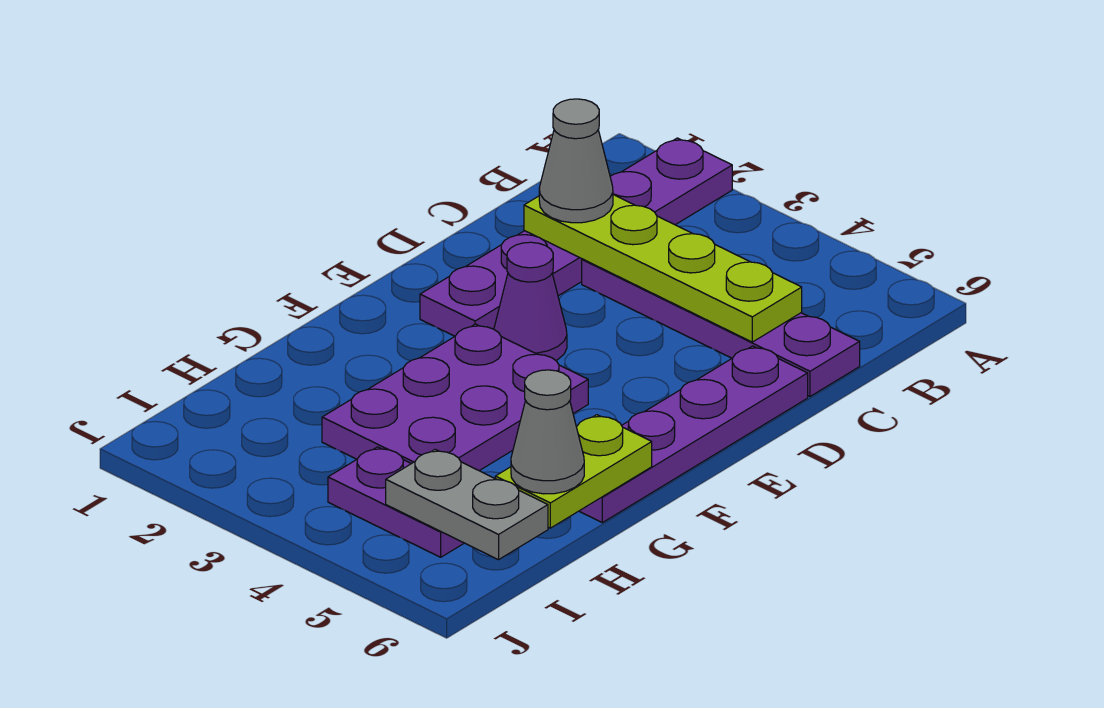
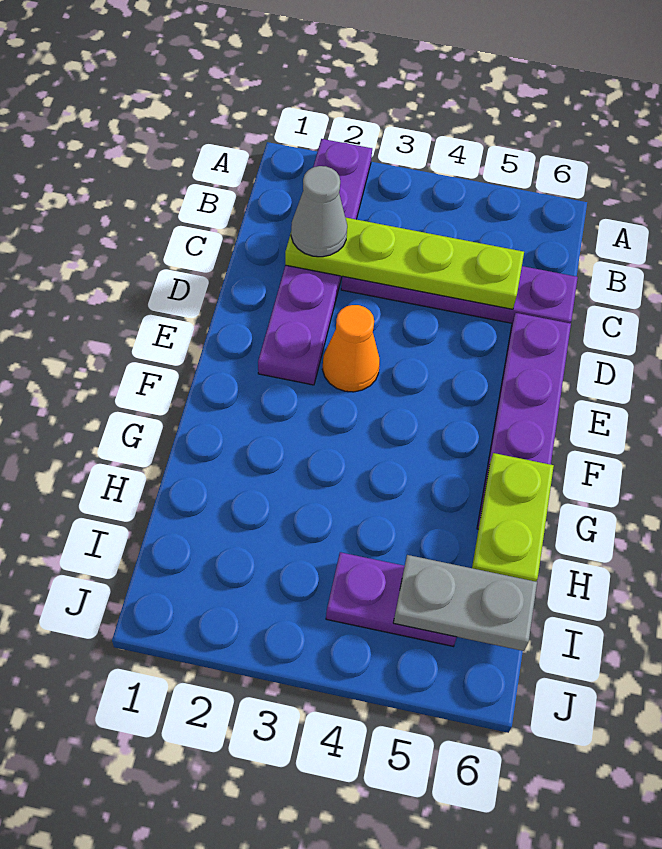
purple 1x1 cone [494,242,567,360] -> orange 1x1 cone [322,305,380,392]
purple 2x3 plate [322,324,588,471] -> none
grey 1x1 cone [511,370,584,494] -> none

